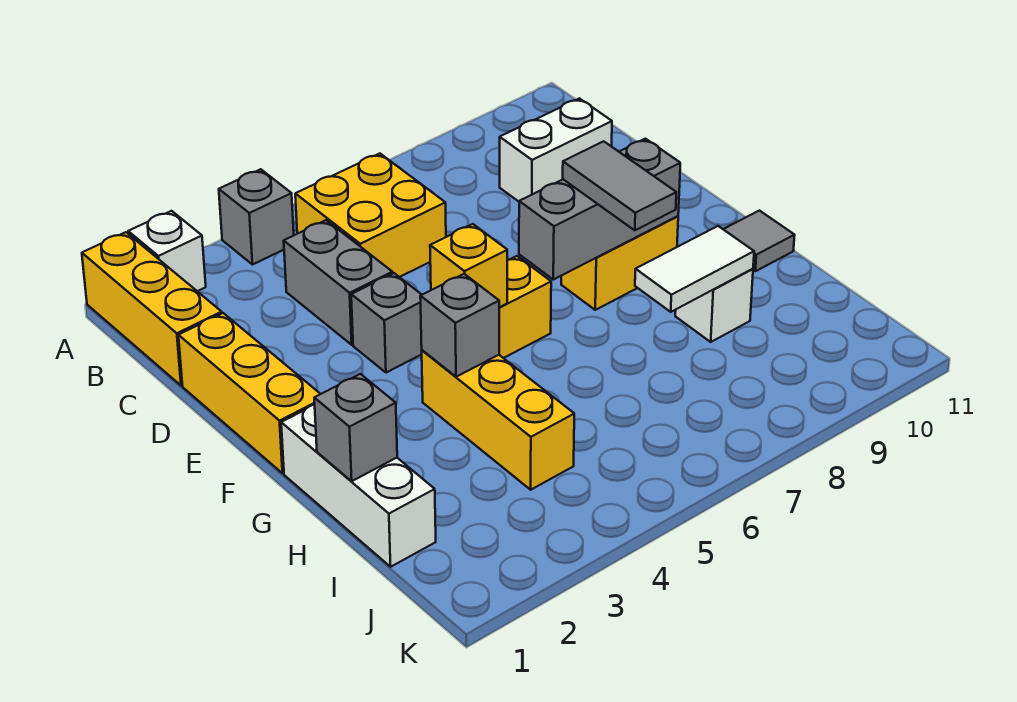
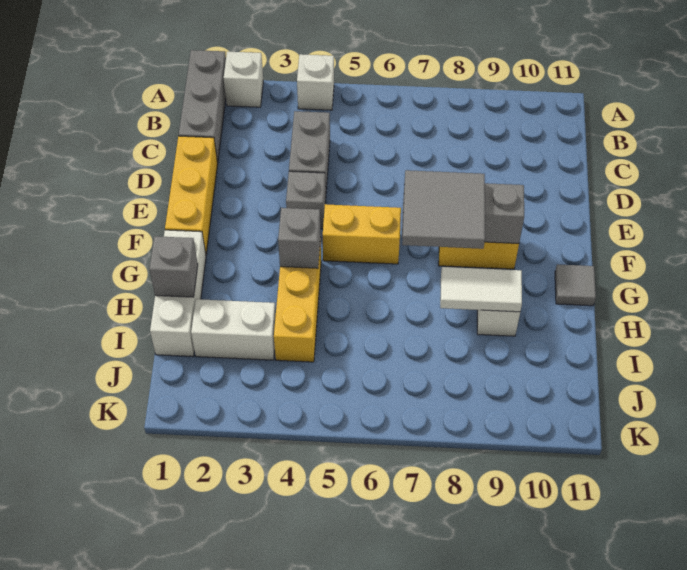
yellow 1x3 brick [82,232,222,386] -> grey 1x3 brick [179,50,226,163]
grey 1x1 brick [219,169,294,265] -> white 1x1 brick [297,54,334,110]
yellow 2x2 brick [295,154,446,277] -> none
white 1x2 brick [500,98,612,202] -> white 1x2 brick moved to [191,299,276,360]
yellow 1x1 brick [430,224,507,307] -> none
grey 1x2 tile [563,141,676,230] -> grey 2x2 tile [402,170,485,249]

